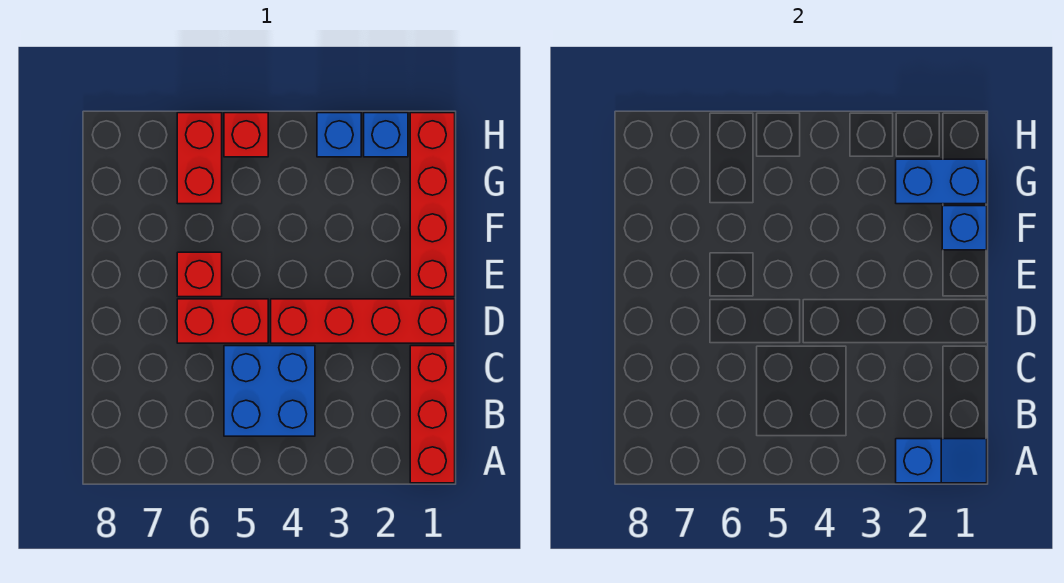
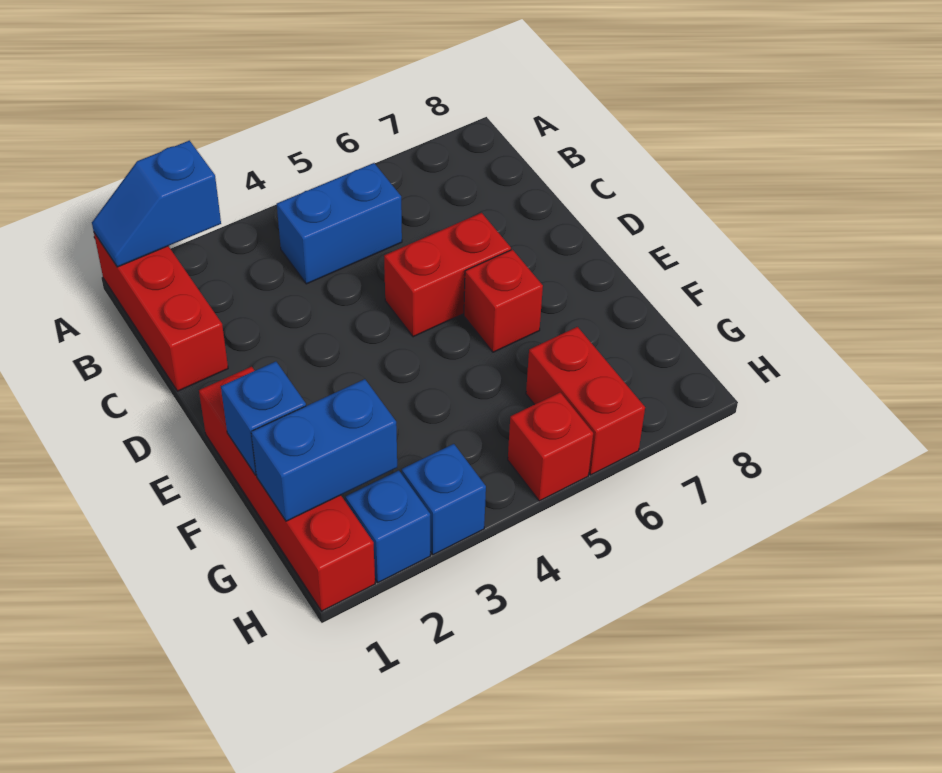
blue 2x2 brick [224,346,315,436] -> blue 1x2 brick [277,163,402,284]
red 1x4 brick [271,299,455,343] -> none

